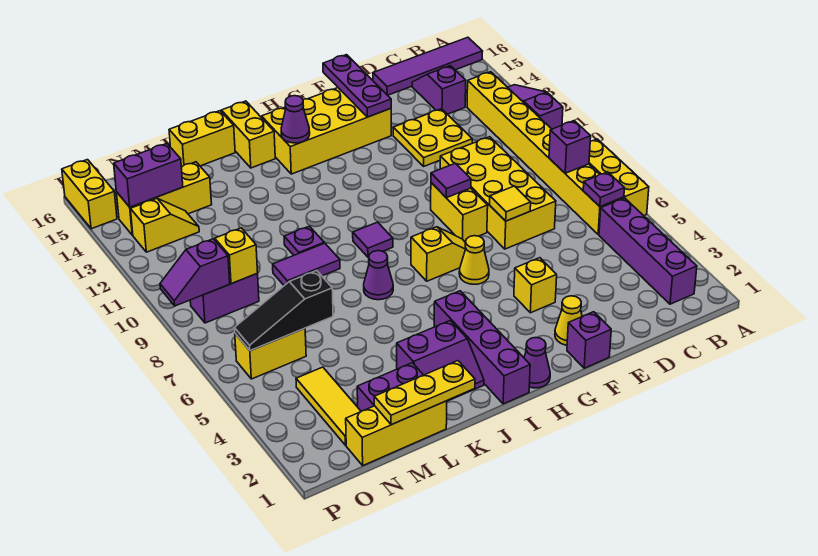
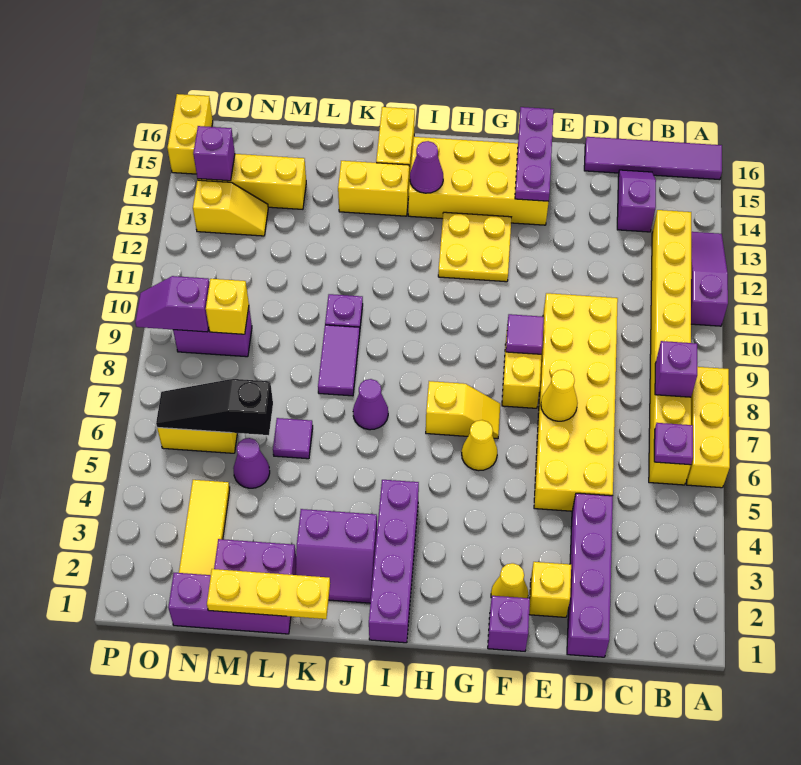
purple 1x4 brick [599,198,697,304] -> purple 1x4 brick moved to [567,493,613,657]
yellow 2x4 brick [440,137,556,249] -> yellow 2x6 brick [534,293,618,511]
yellow 2x2 plate [393,109,472,166] -> yellow 2x2 plate moved to [438,212,511,282]
yellow 1x1 tile [490,186,531,221] -> yellow 1x1 cone [541,369,578,421]
yellow 1x1 brick [514,258,557,313] -> yellow 1x1 brick moved to [529,562,571,617]
purple 1x1 cone [524,338,550,388] -> purple 1x1 cone moved to [233,438,270,488]
purple 1x1 tile [353,222,393,257] -> purple 1x1 tile moved to [273,418,313,459]
purple 1x2 tile [273,243,340,286] -> purple 1x2 tile turned to [318,325,360,396]
yellow 1x2 brick [169,111,235,167] -> yellow 1x2 brick moved to [338,161,409,216]
yellow 1x3 brick [346,401,447,465] -> purple 1x3 brick [168,573,291,634]
purple 1x2 brick [114,144,183,207] -> purple 1x1 brick [193,126,235,181]

